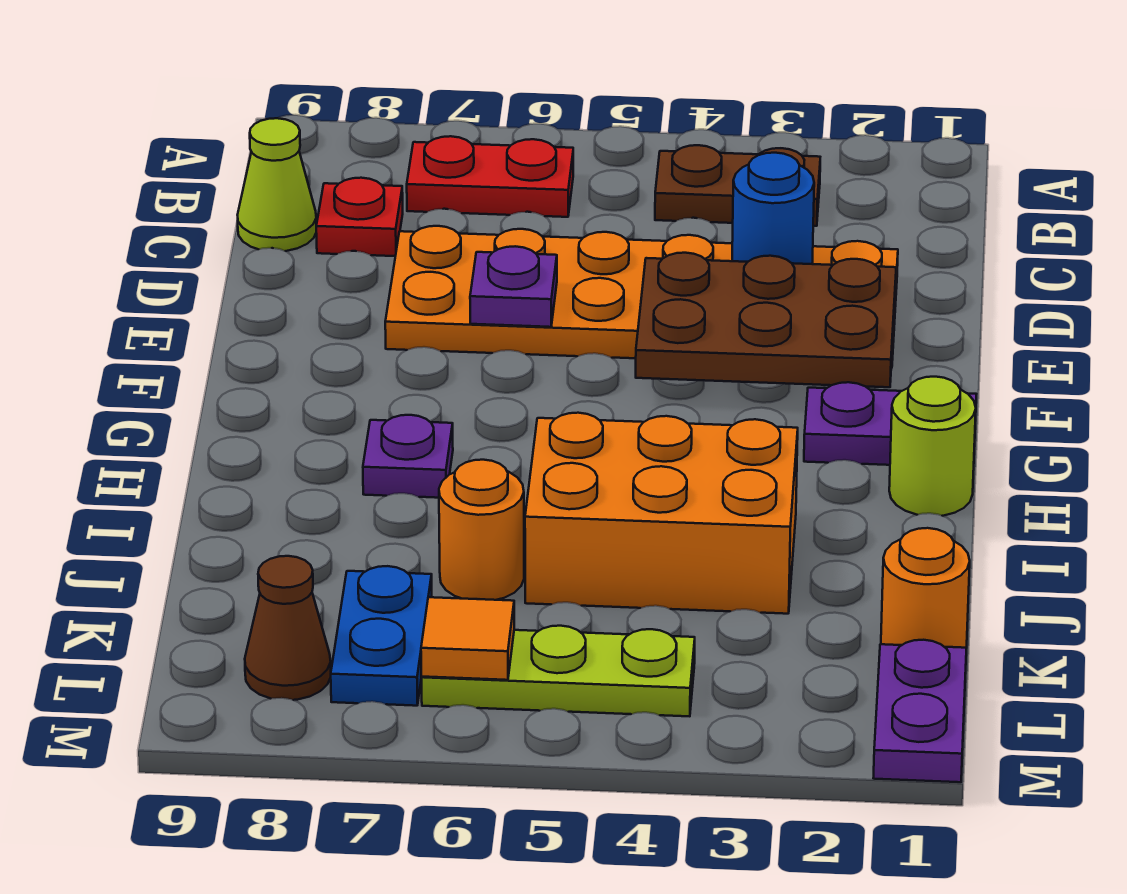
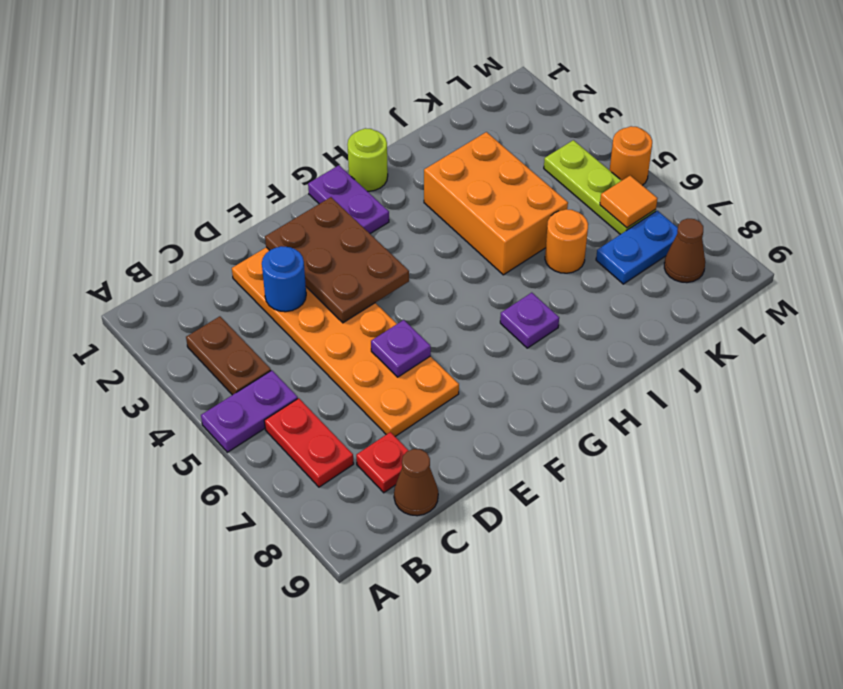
lime 1x1 cone [238,118,316,251] -> brown 1x1 cone [394,449,438,516]
orange 1x1 round brick [881,528,970,648] -> orange 1x1 round brick moved to [610,126,652,185]
purple 1x2 plate [874,640,966,782] -> purple 1x2 plate moved to [201,370,298,452]

